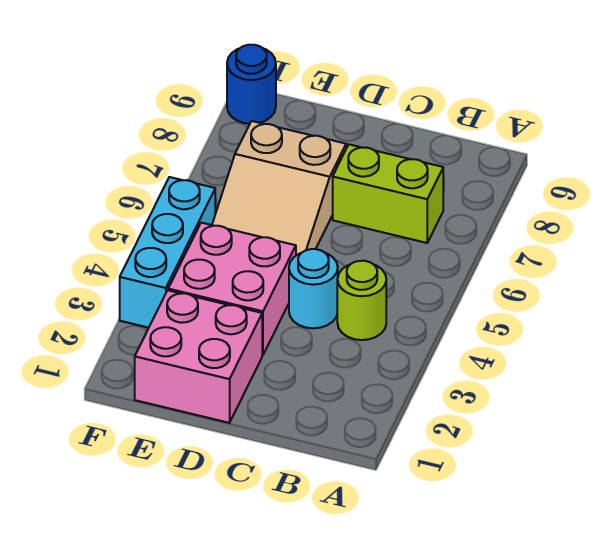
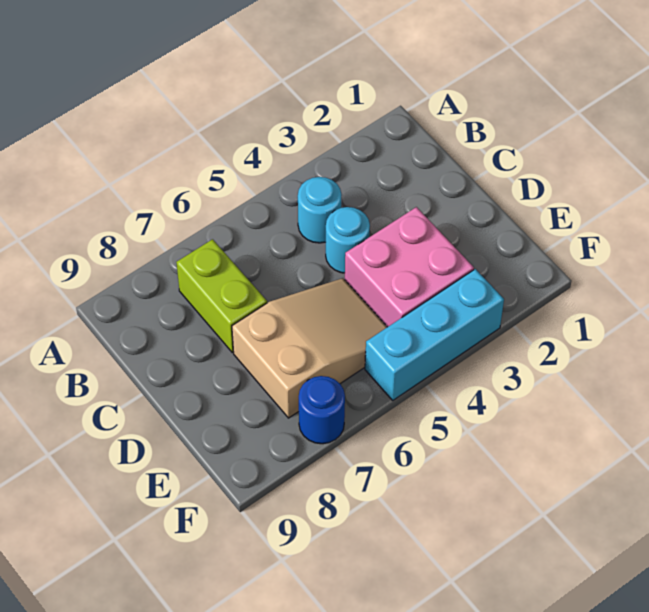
lime 1x1 round brick [337,261,386,340] -> cyan 1x1 round brick [298,177,342,243]
pink 2x2 brick [135,290,262,423] -> none
blue 1x1 round brick [227,45,276,124] -> blue 1x1 round brick moved to [299,376,345,444]

